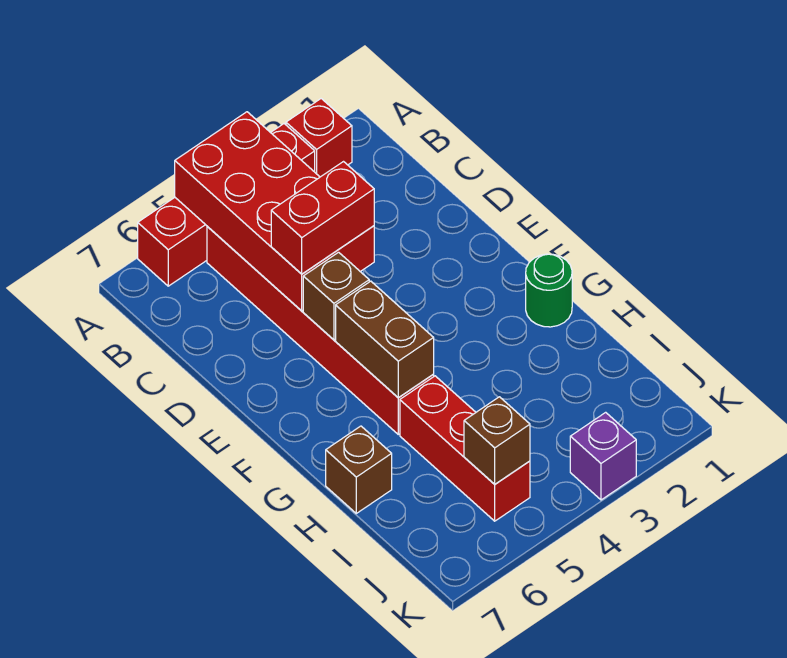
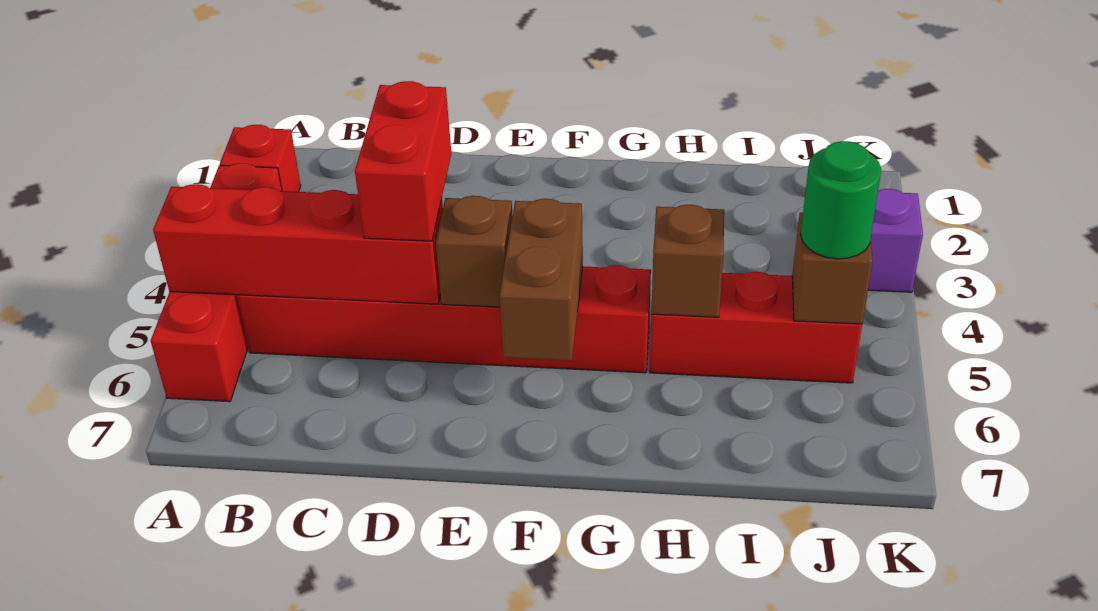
red 2x4 brick [175,112,374,311] -> red 1x4 brick [153,184,443,304]
brown 1x2 brick [336,281,434,397] -> brown 1x2 brick turned to [499,199,583,361]
green 1x1 round brick [526,254,572,327] -> green 1x1 round brick moved to [801,141,881,259]
brown 1x1 brick [326,426,392,513] -> brown 1x1 brick moved to [651,205,724,317]

